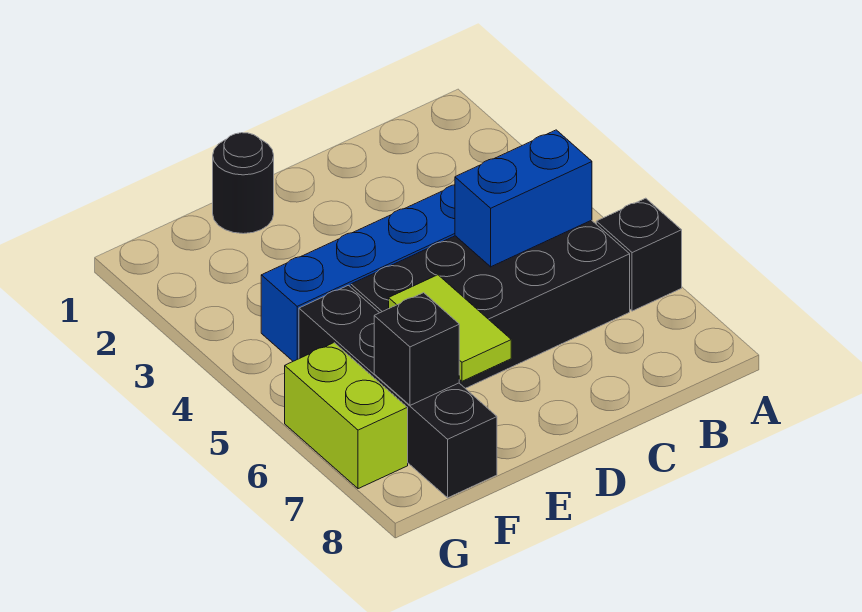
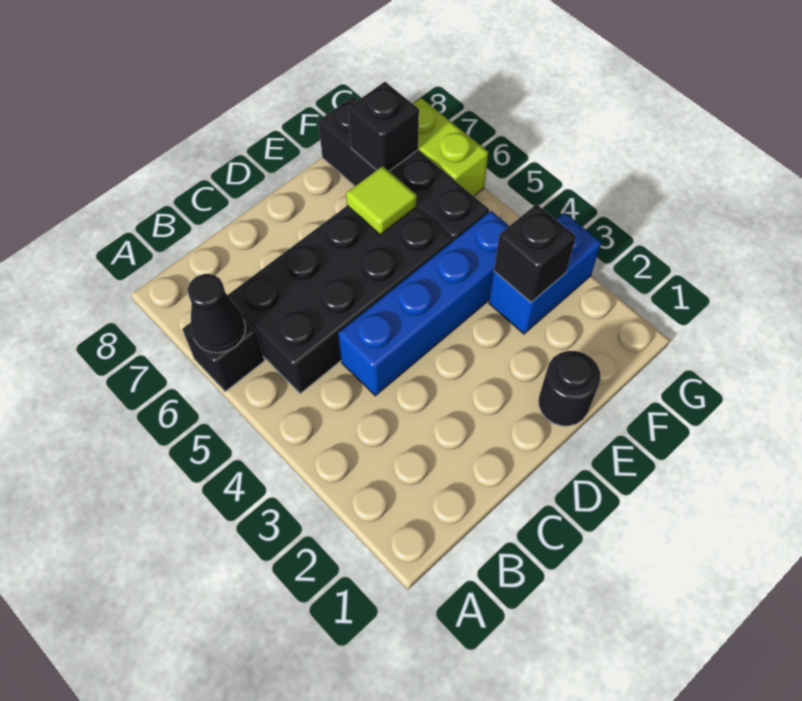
none -> black 1x1 cone [188,274,245,353]
blue 1x2 brick [455,130,592,267] -> blue 1x2 brick moved to [489,213,601,334]
lime 1x2 tile [389,275,511,381] -> lime 1x1 tile [346,166,417,235]
none -> black 1x1 brick [494,204,576,302]

